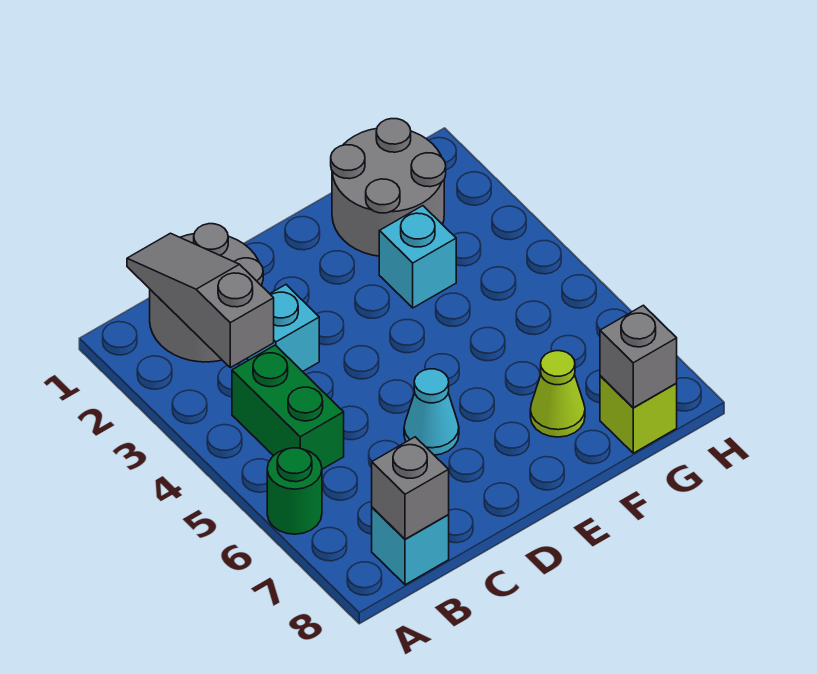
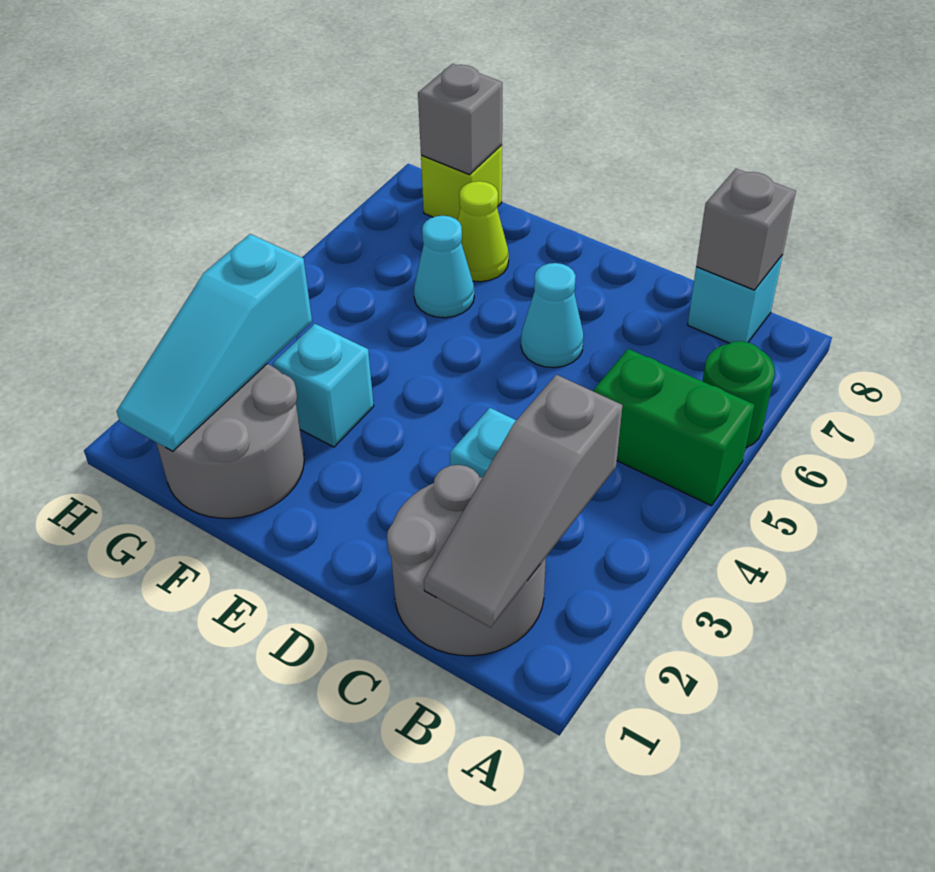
green 1x2 brick [232,345,344,469] -> green 1x2 brick turned to [593,349,754,506]
none -> cyan 1x1 cone [414,216,474,318]
none -> cyan 1x3 slope [117,234,312,451]

